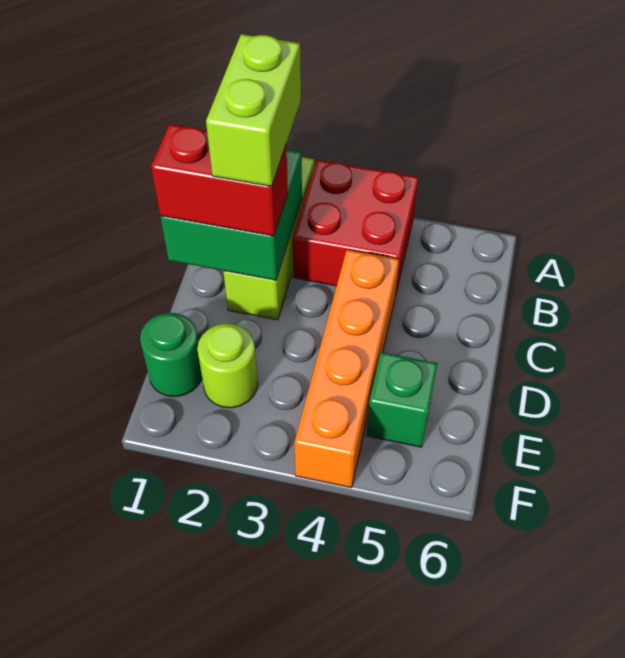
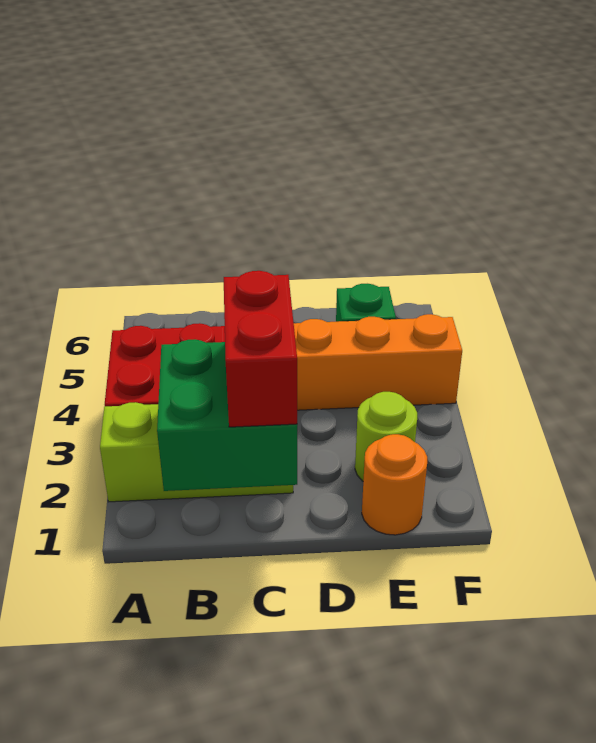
lime 1x2 brick [206,34,301,187] -> none
green 1x1 round brick [140,313,202,397] -> orange 1x1 round brick [362,434,427,535]

